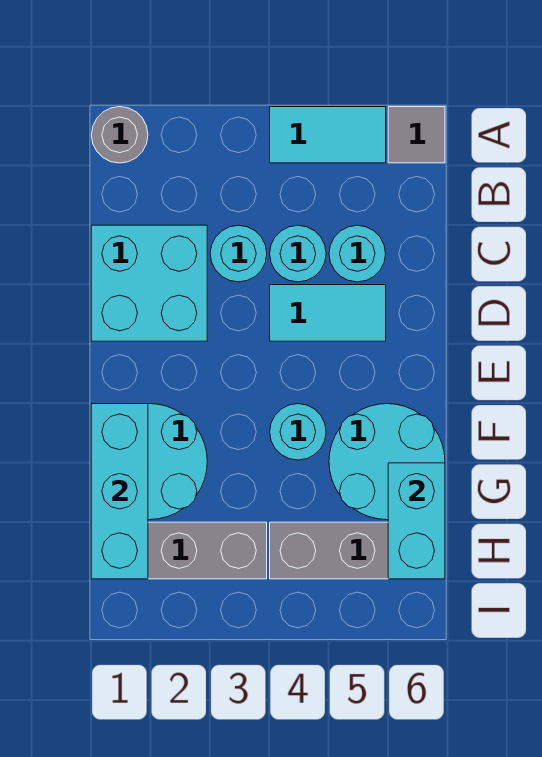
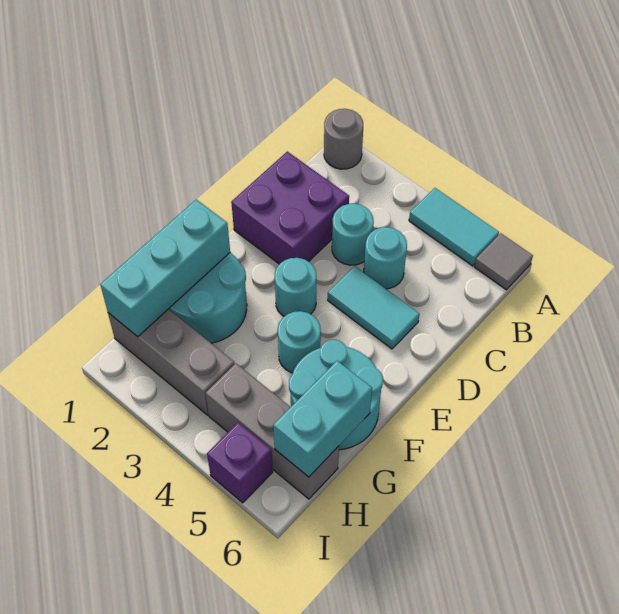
cyan 2x2 brick [91,225,207,341] -> purple 2x2 brick [231,152,349,264]
cyan 1x1 round brick [329,225,386,282] -> cyan 1x1 round brick moved to [275,258,316,316]
none -> purple 1x1 brick [207,423,273,503]

